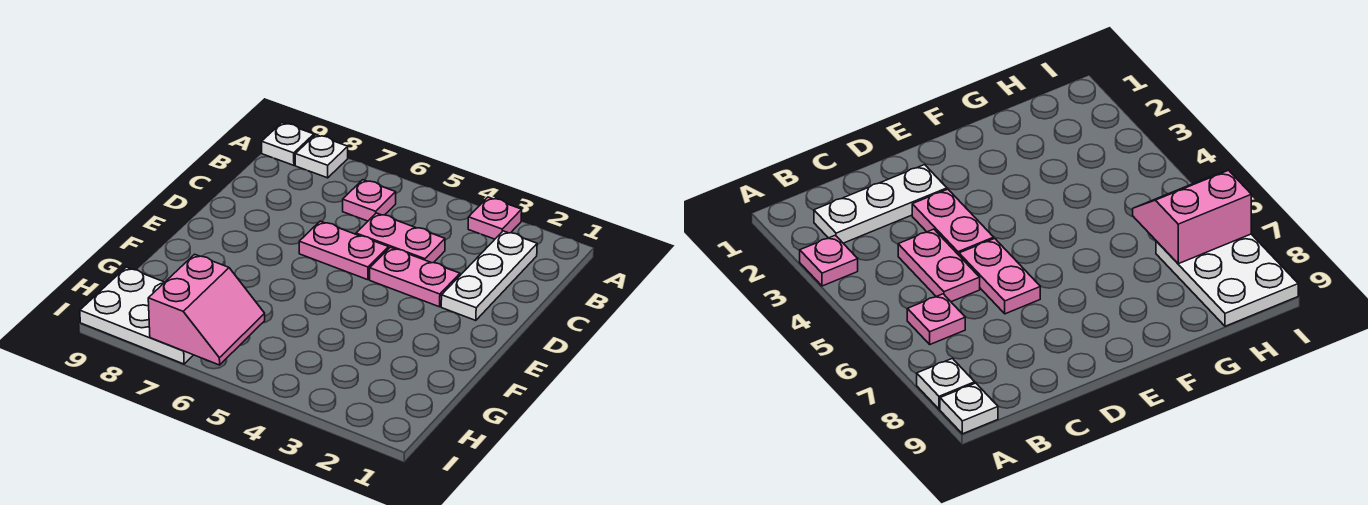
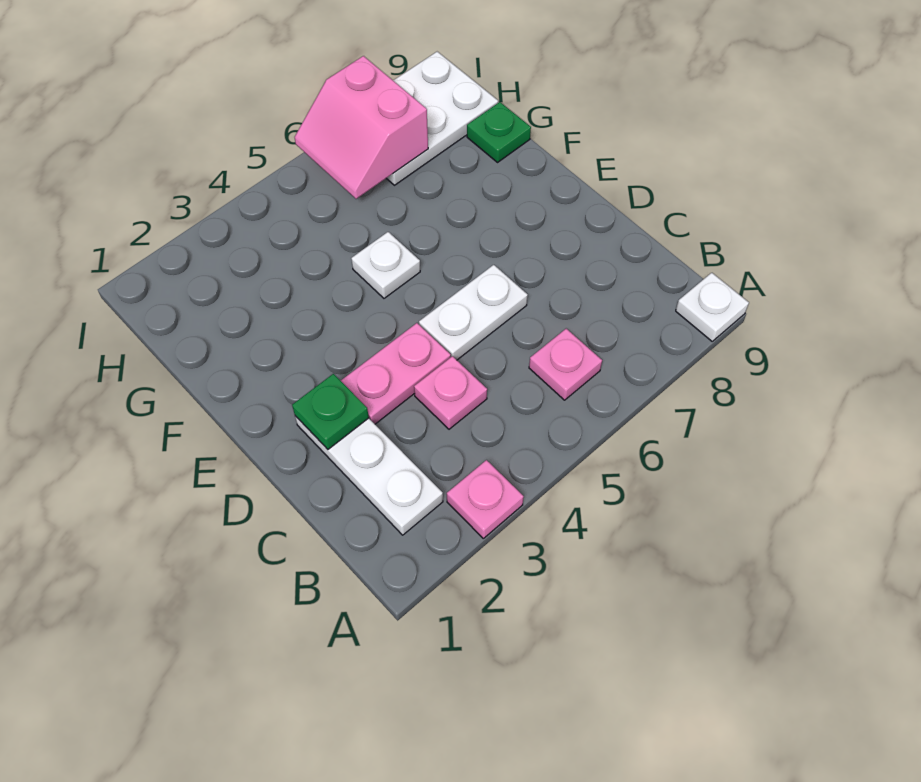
white 1x1 plate [295,135,348,178] -> white 1x1 plate moved to [351,232,420,298]
pink 1x2 plate [356,213,445,263] -> pink 1x1 plate [414,356,487,429]
none -> green 1x1 plate [292,374,369,449]
pink 1x2 plate [299,221,389,280] -> white 1x2 plate [419,265,528,360]
none -> green 1x1 plate [467,102,531,162]

